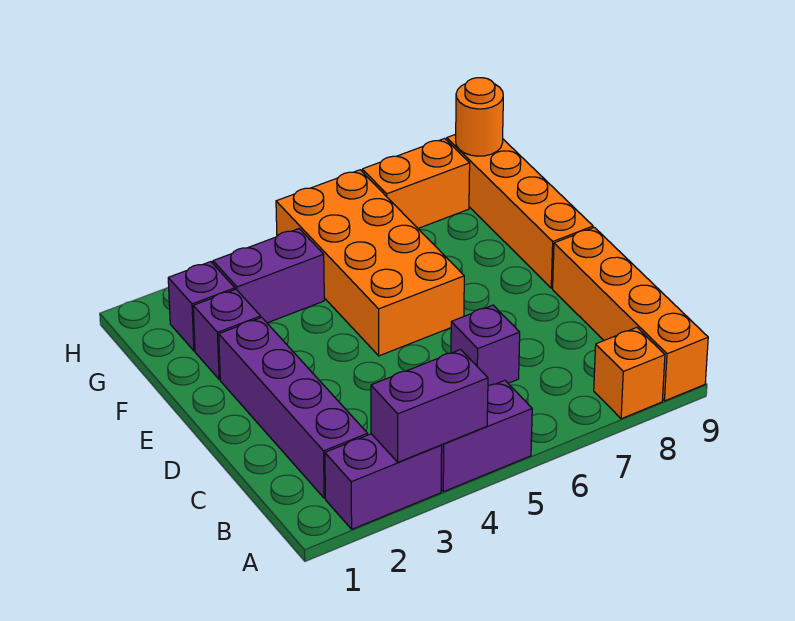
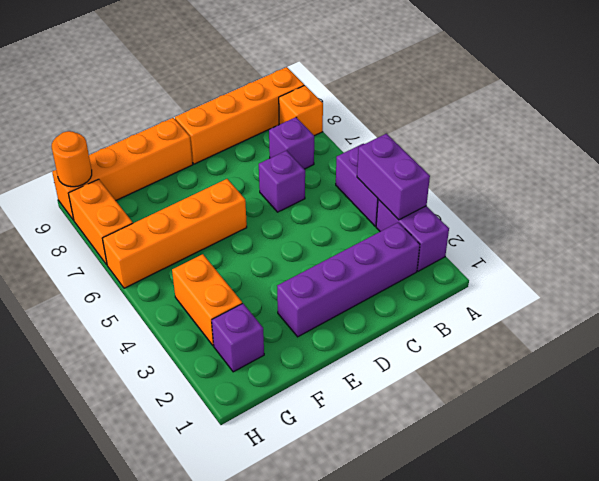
orange 2x4 brick [276,170,464,356] -> orange 1x4 brick [103,179,247,288]
purple 1x1 brick [193,289,261,379] -> purple 1x1 brick moved to [269,117,314,169]
purple 1x2 brick [213,229,324,323] -> orange 1x2 brick [172,254,242,346]

